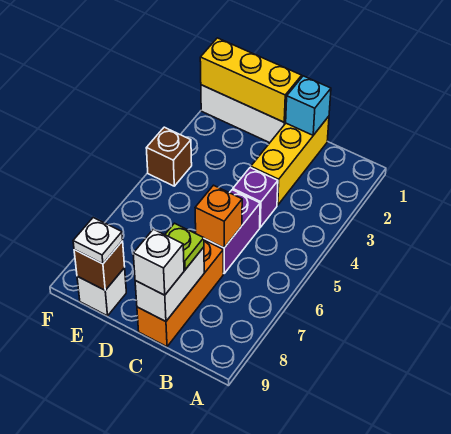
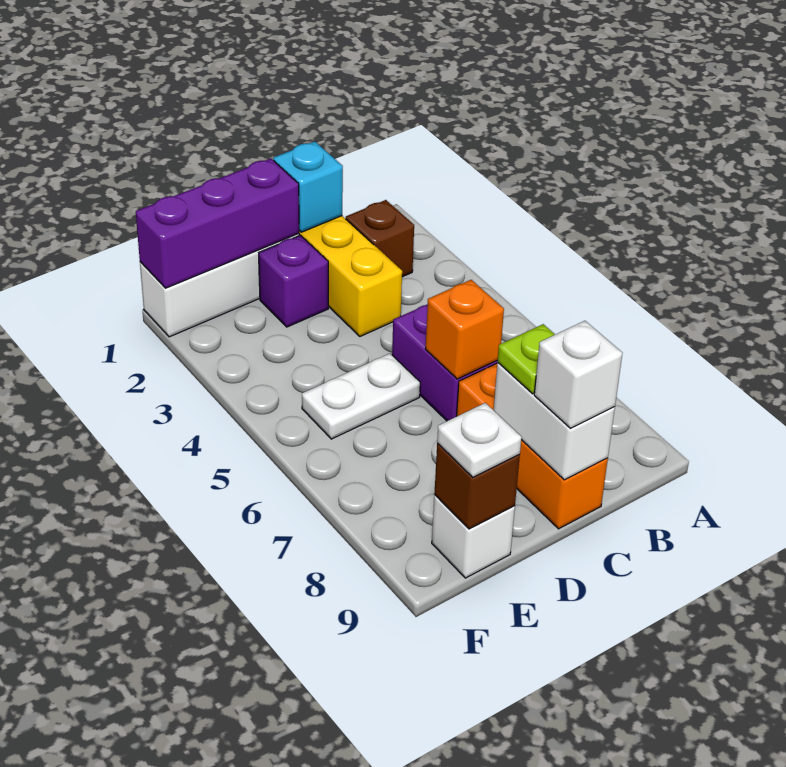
purple 1x1 brick [233,167,278,227] -> purple 1x1 brick moved to [259,235,328,327]
yellow 1x3 brick [200,38,302,122] -> purple 1x3 brick [136,159,299,288]
none -> white 1x2 plate [302,353,420,439]
brown 1x1 brick [146,127,192,186] -> brown 1x1 brick moved to [346,200,414,277]

